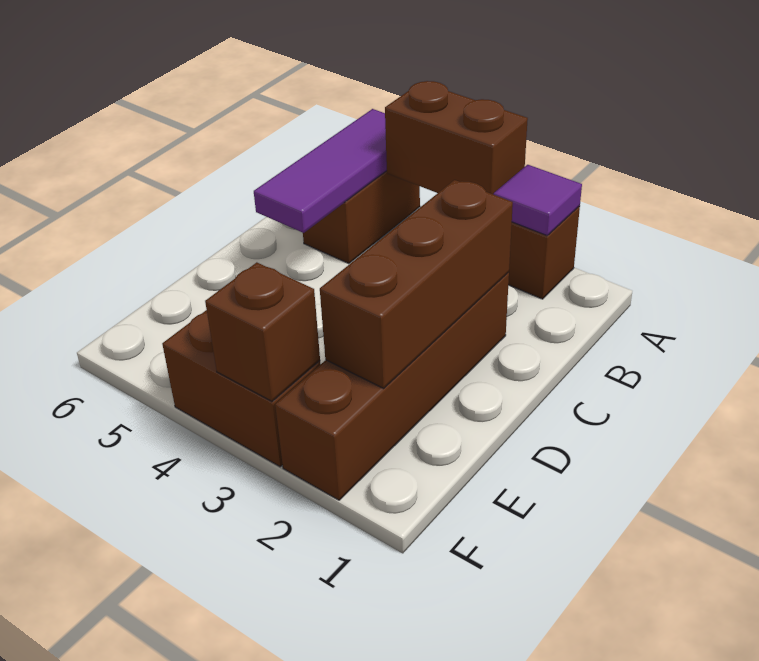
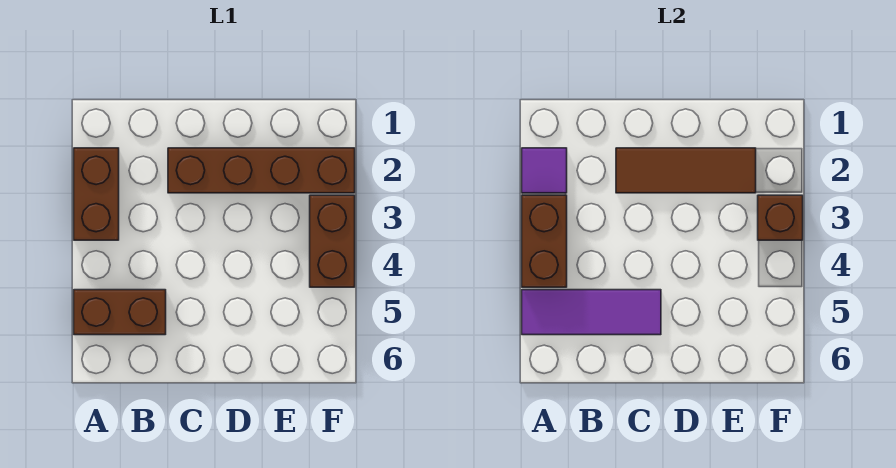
brown 1x3 brick [320,180,513,388] -> brown 1x3 tile [616,148,756,193]

